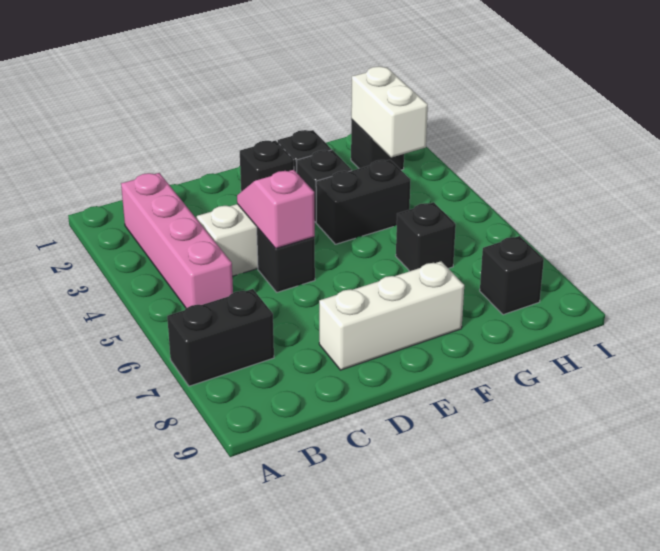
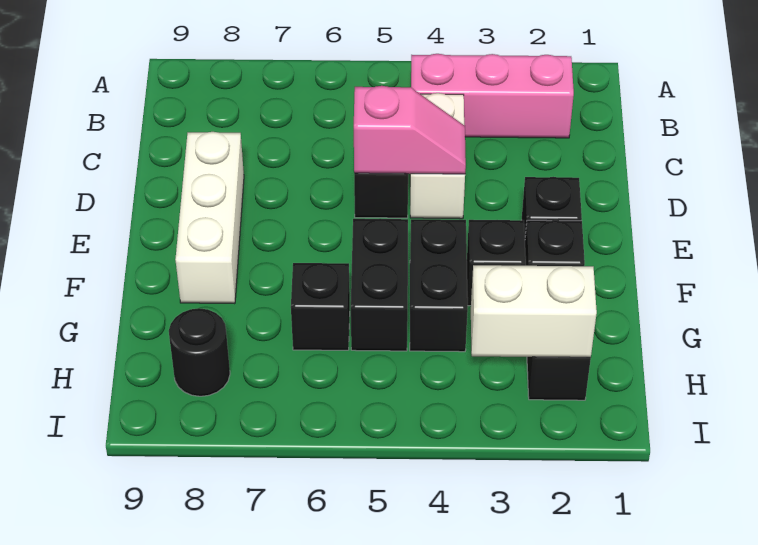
black 1x2 brick [167,289,274,386] -> black 1x2 brick moved to [351,219,408,351]
pink 1x4 brick [121,173,233,308] -> pink 1x3 brick [411,54,574,138]
black 1x1 brick [480,236,544,315] -> black 1x1 round brick [169,308,230,396]

